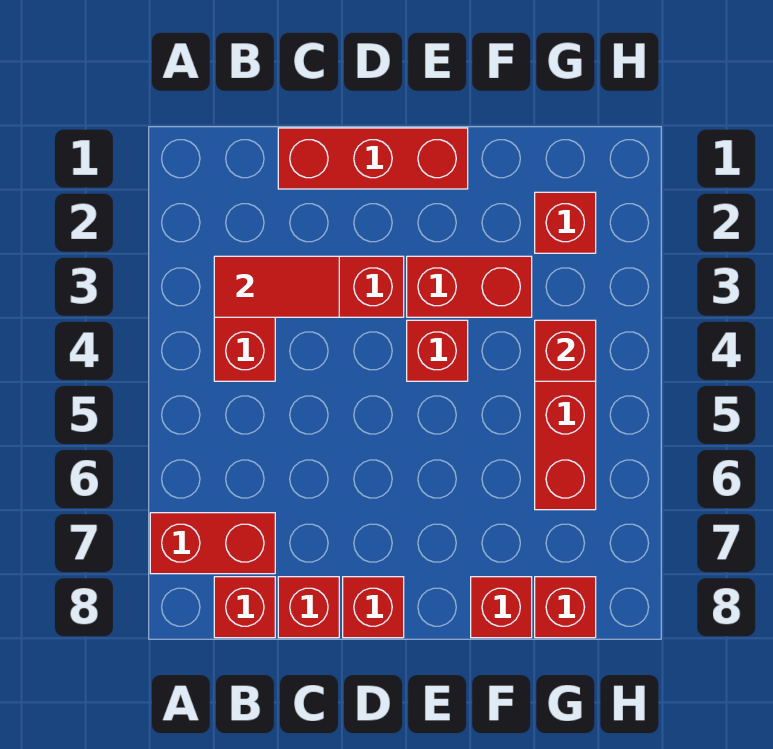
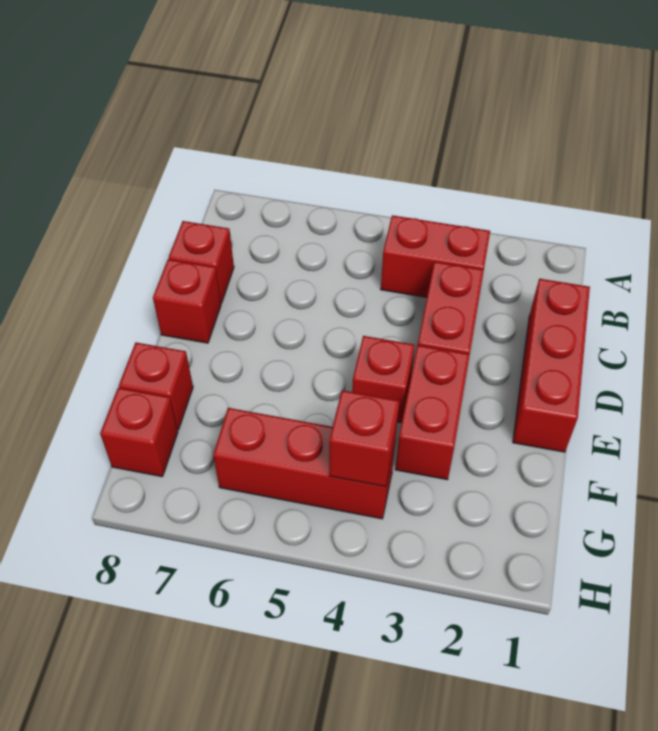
red 1x2 brick [150,513,275,574] -> none
red 1x2 tile [214,256,339,317] -> none
red 1x1 brick [214,577,275,638] -> none
red 1x1 brick [535,192,596,253] -> none

